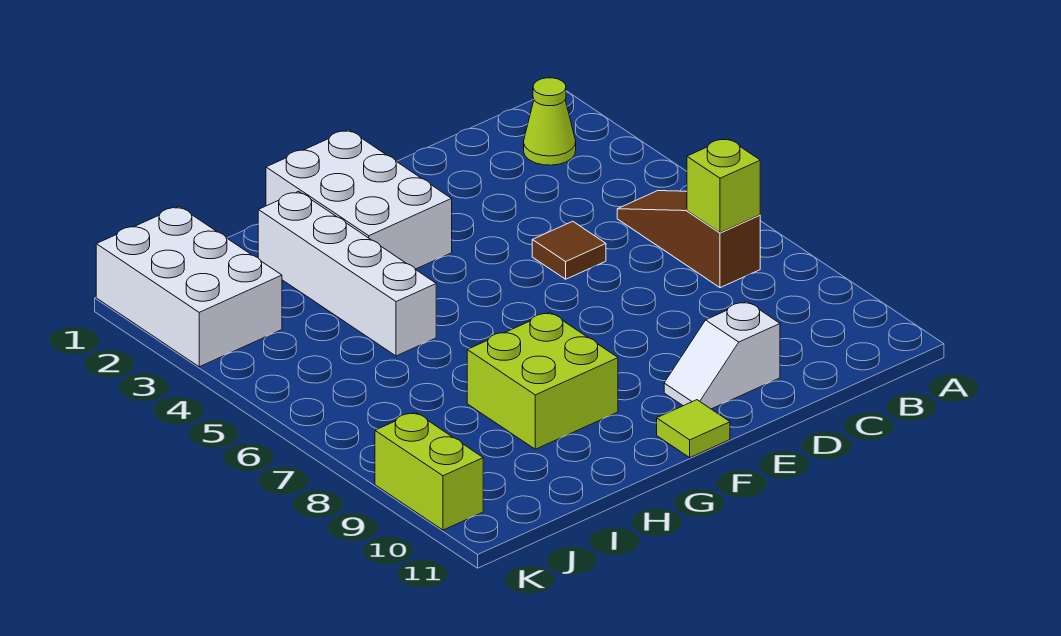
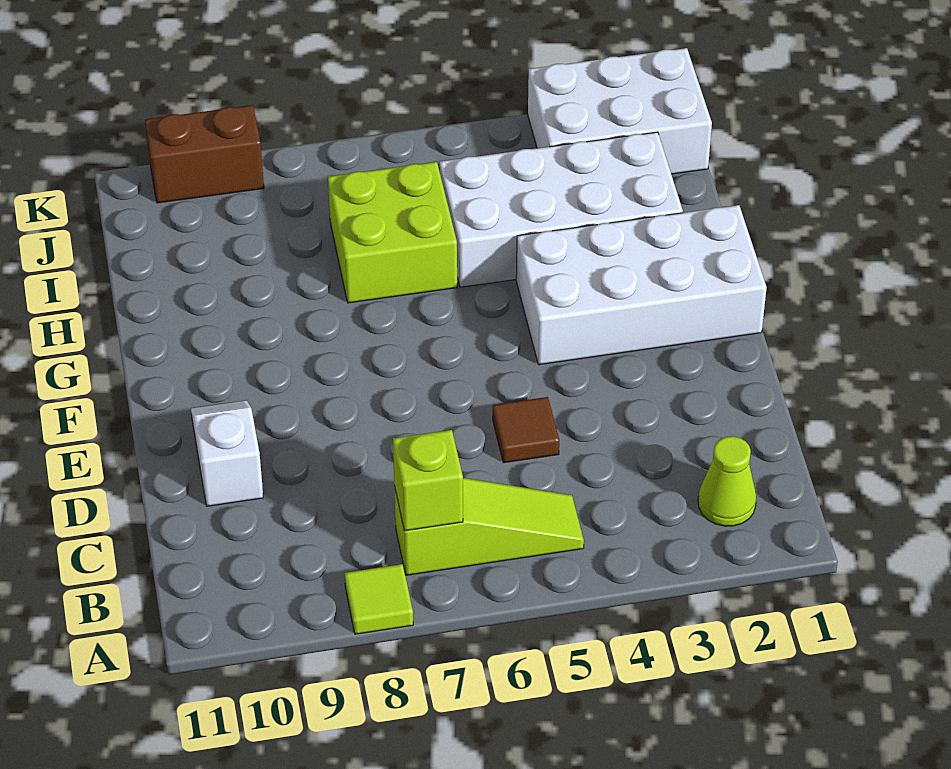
brown 1x3 slope [617,191,760,288] -> lime 1x3 slope [394,478,584,575]
white 2x3 brick [266,130,452,269] -> white 2x4 brick [516,205,767,365]
lime 1x1 tile [657,400,730,457] -> lime 1x1 tile moved to [345,564,413,634]
lime 2x2 brick [467,312,618,449] -> lime 2x2 brick moved to [328,162,457,303]
white 1x4 brick [258,191,436,356] -> white 2x4 brick [440,132,683,287]
lime 1x2 brick [375,412,483,530] -> brown 1x2 brick [145,105,264,203]

